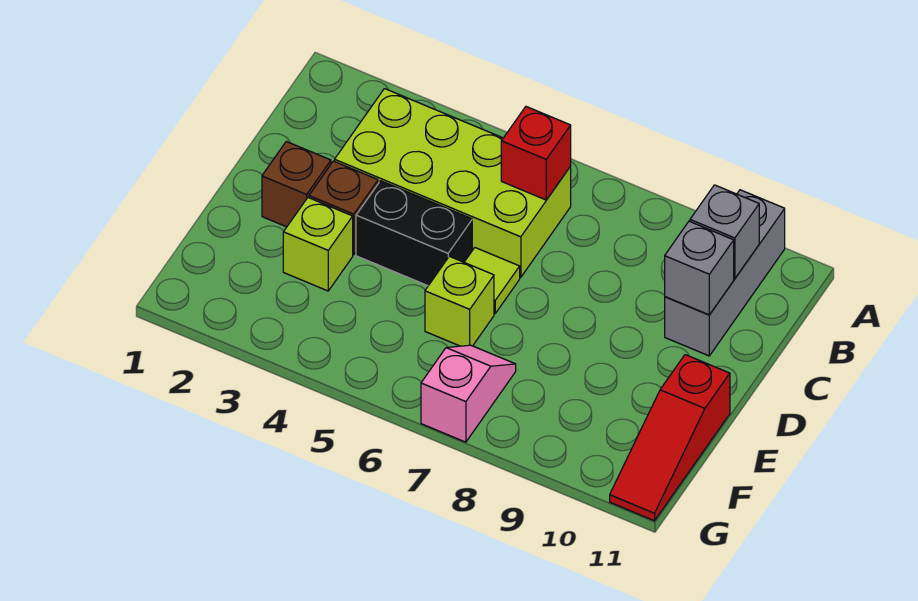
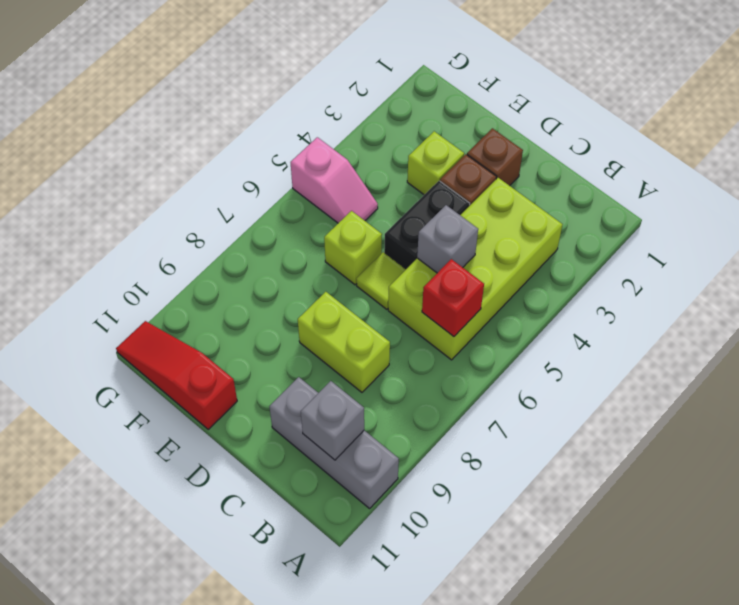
none -> lime 1x2 brick [298,292,390,392]
grey 1x1 brick [665,221,734,315] -> grey 1x1 brick moved to [417,205,478,273]
pink 1x2 slope [421,345,516,442] -> pink 1x2 slope moved to [291,137,378,223]

